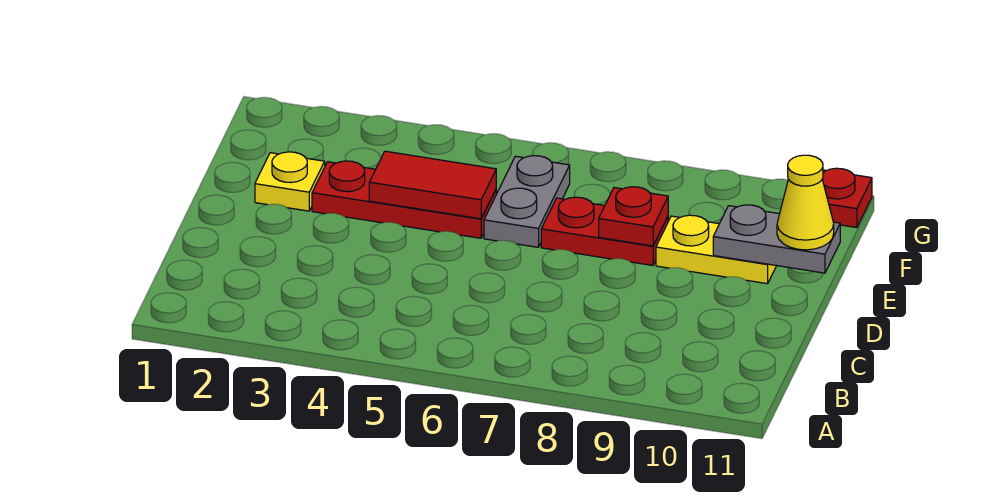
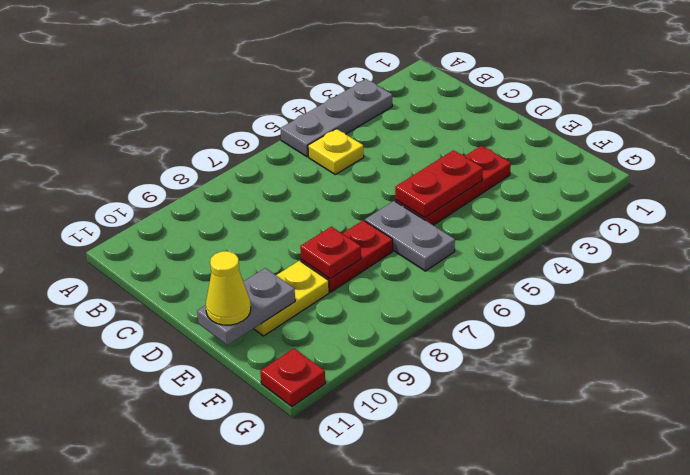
none -> grey 1x3 plate [280,79,392,157]
yellow 1x1 plate [255,152,325,211] -> yellow 1x1 plate moved to [308,129,364,175]
red 1x2 tile [369,151,496,219] -> red 1x2 plate [395,150,483,218]

